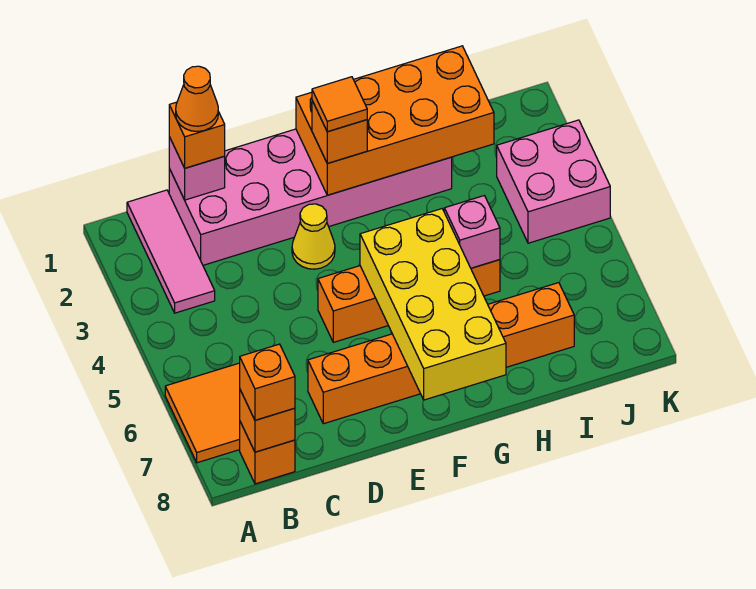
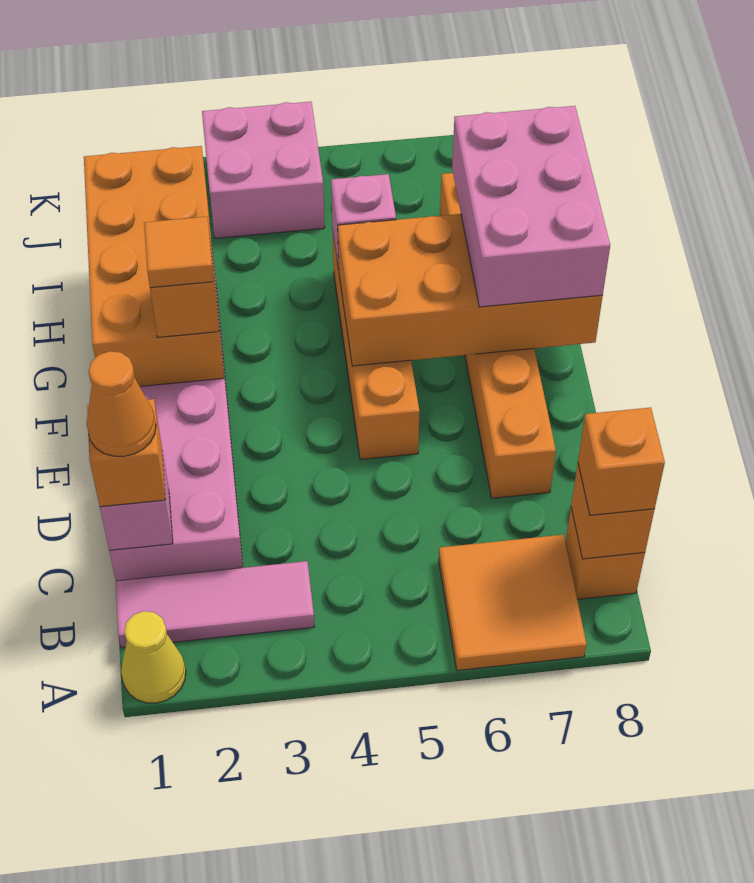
yellow 1x1 cone [292,204,335,269] -> yellow 1x1 cone moved to [121,611,186,703]
yellow 2x4 brick [360,209,506,400] -> orange 2x4 brick [338,214,603,366]
none -> pink 2x3 brick [452,106,610,307]

